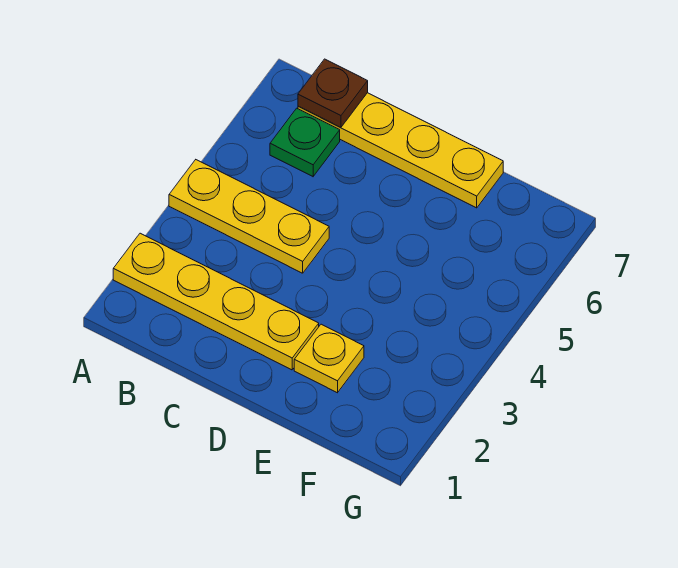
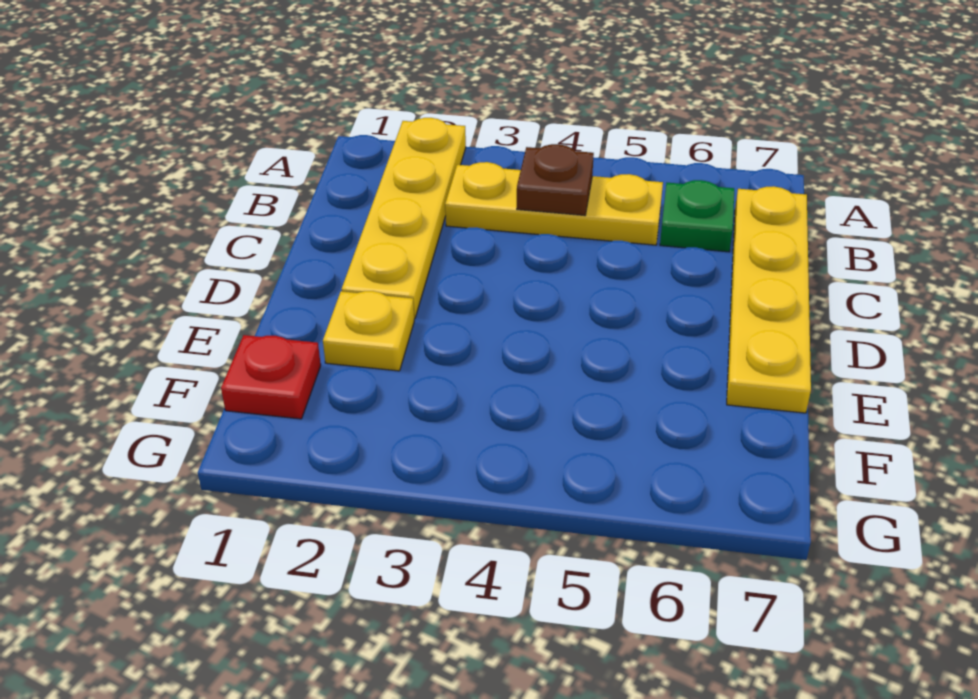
yellow 1x3 plate [169,160,329,273] -> yellow 1x3 plate turned to [445,162,663,245]
brown 1x1 plate [298,59,368,128] -> brown 1x1 plate moved to [517,144,594,216]
none -> red 1x1 plate [221,335,321,419]

